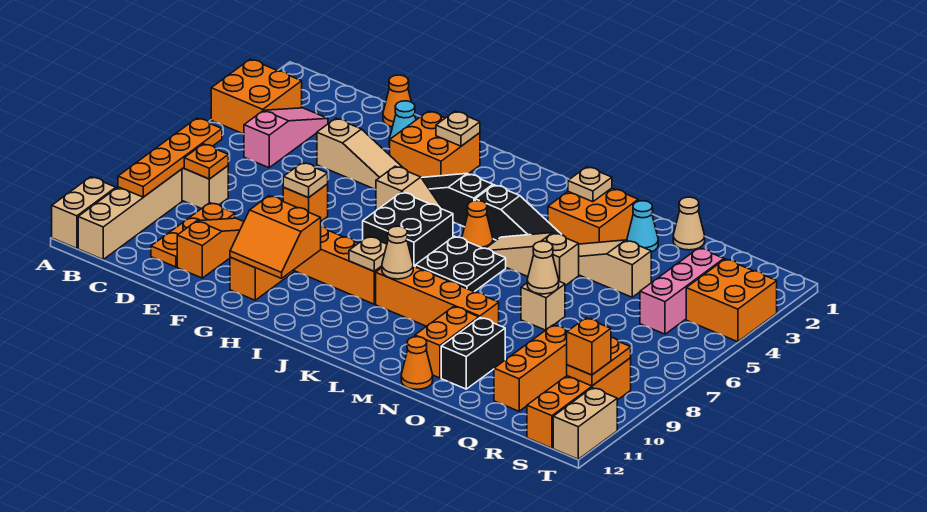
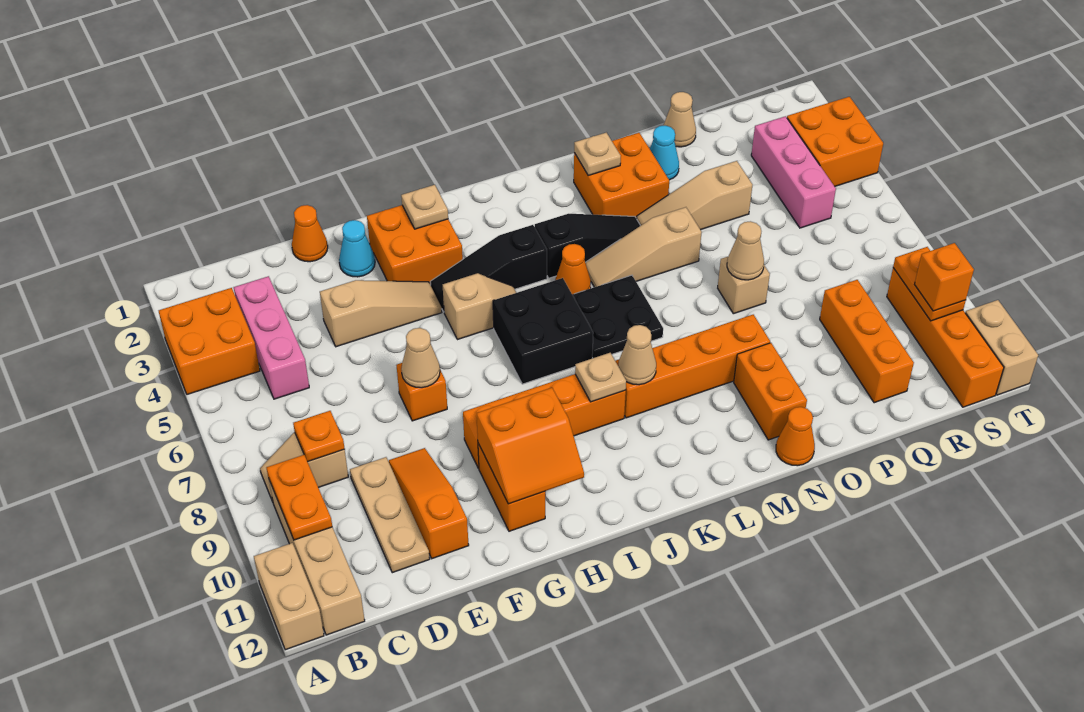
orange 1x4 plate [118,118,222,197] -> orange 1x2 plate [266,455,332,540]
pink 1x3 slope [244,108,328,168] -> pink 1x3 brick [234,276,309,399]
orange 1x3 plate [151,203,235,267] -> tan 1x3 plate [350,457,430,573]
tan 1x1 plate [283,162,328,198] -> tan 1x1 cone [401,328,440,388]
black 1x2 brick [441,318,505,389] -> none

